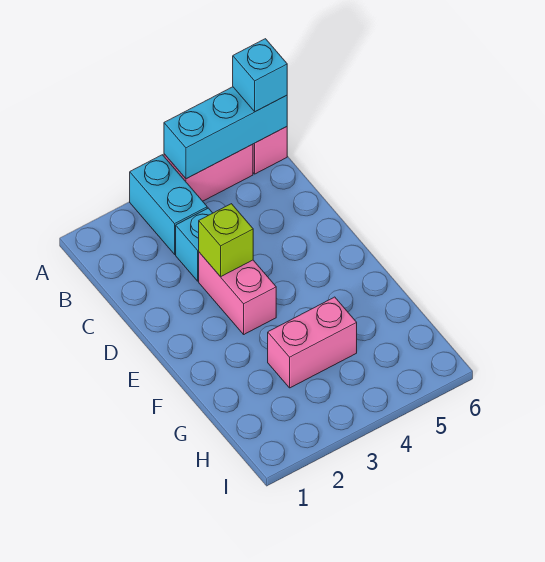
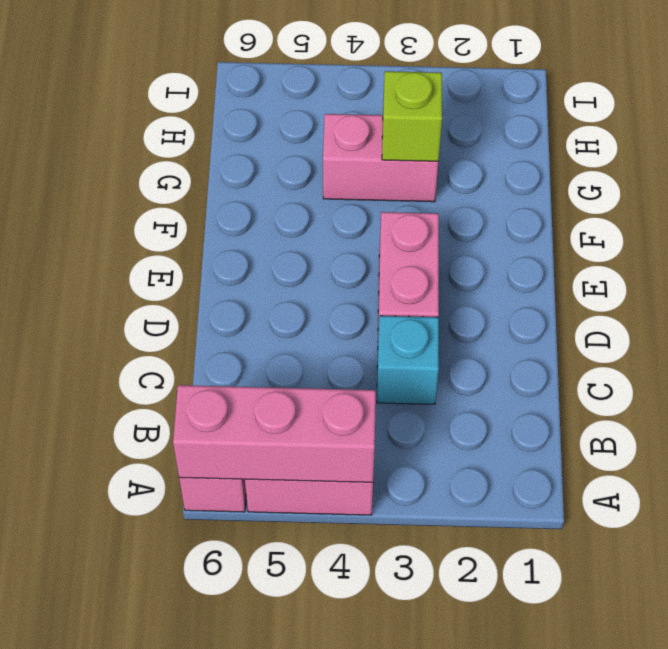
cyan 1x2 brick [130,155,207,254] -> none
cyan 1x3 brick [164,87,287,179] -> pink 1x3 brick [173,385,376,482]
cyan 1x1 brick [233,39,287,112] -> none
lime 1x1 brick [199,204,253,277] -> lime 1x1 brick moved to [382,71,442,161]

